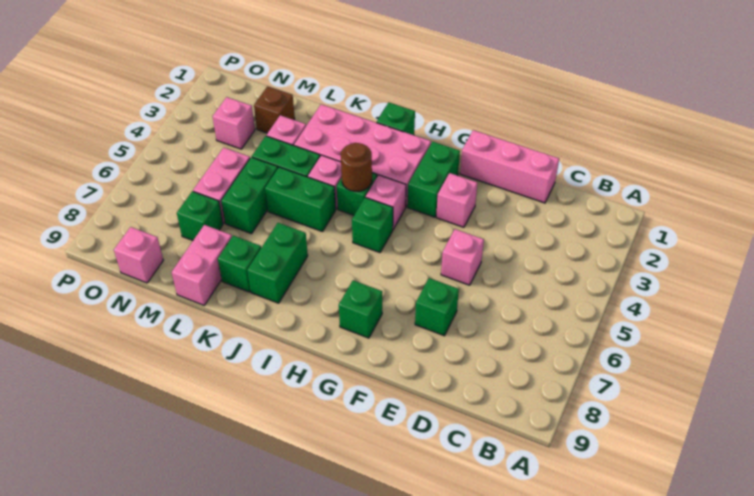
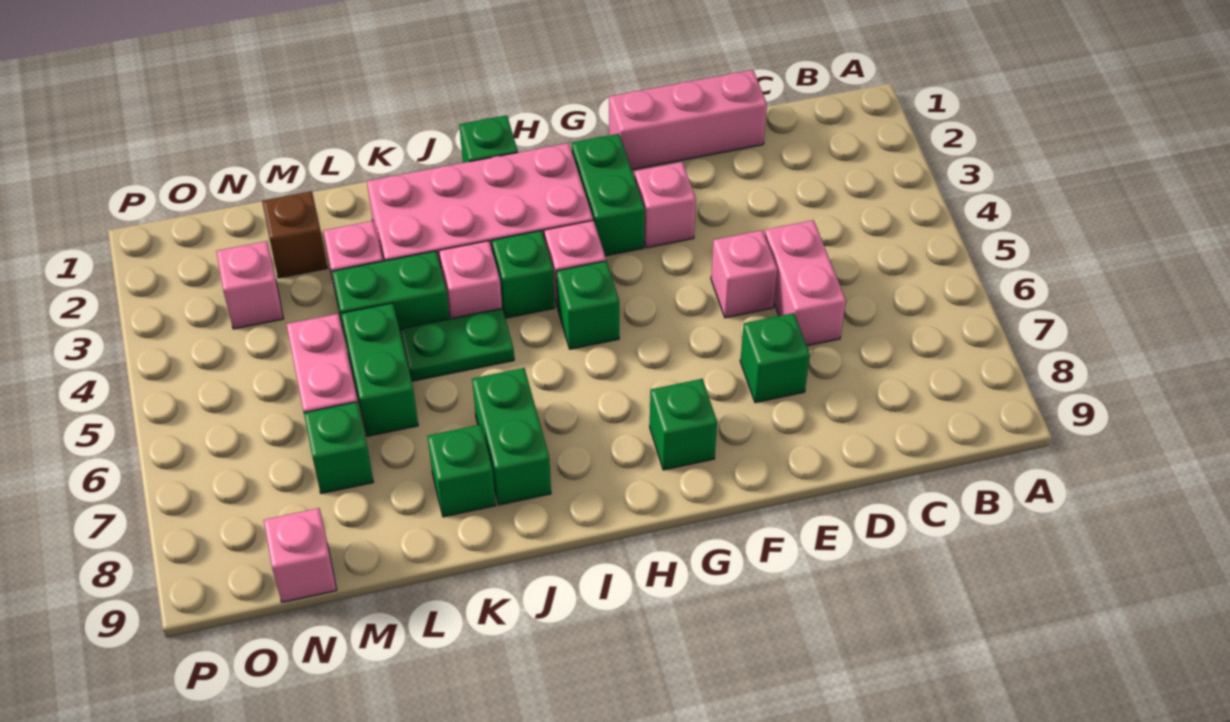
brown 1x1 round brick [341,143,372,191] -> none
green 1x2 brick [265,167,336,232] -> green 1x2 plate [399,308,514,381]
pink 1x2 brick [172,225,232,305] -> pink 1x2 brick moved to [765,220,846,346]

